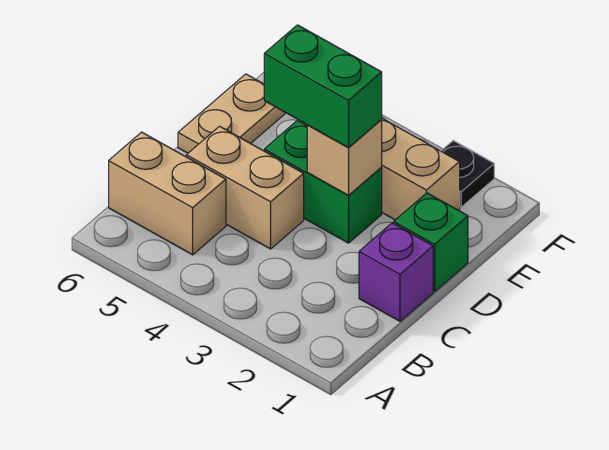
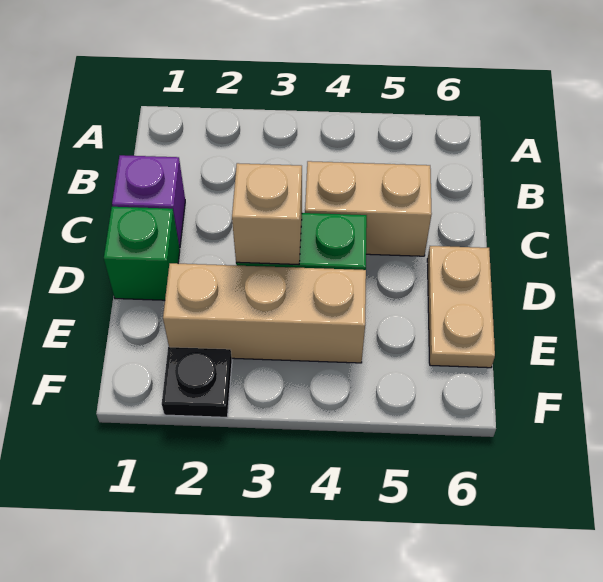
tan 1x2 brick [109,132,226,255] -> none
green 1x2 brick [264,25,382,148] -> none

